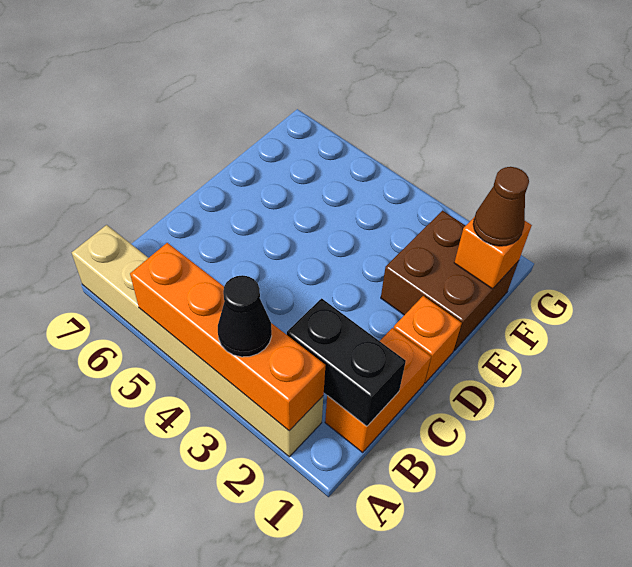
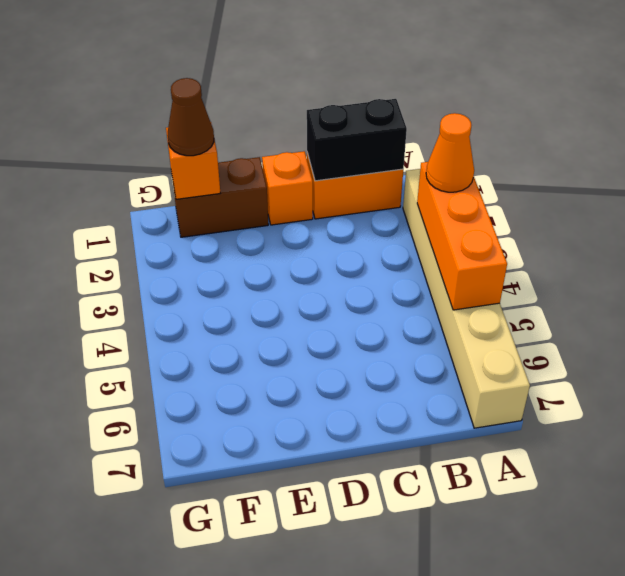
orange 1x4 brick [130,243,325,431] -> orange 1x3 brick [417,162,507,310]
black 1x1 cone [218,275,272,357] -> orange 1x1 cone [426,113,474,192]
black 1x2 brick [287,298,406,426] -> black 1x2 brick turned to [307,99,407,181]
brown 2x2 brick [381,211,519,351] -> brown 1x2 brick [172,157,268,237]

